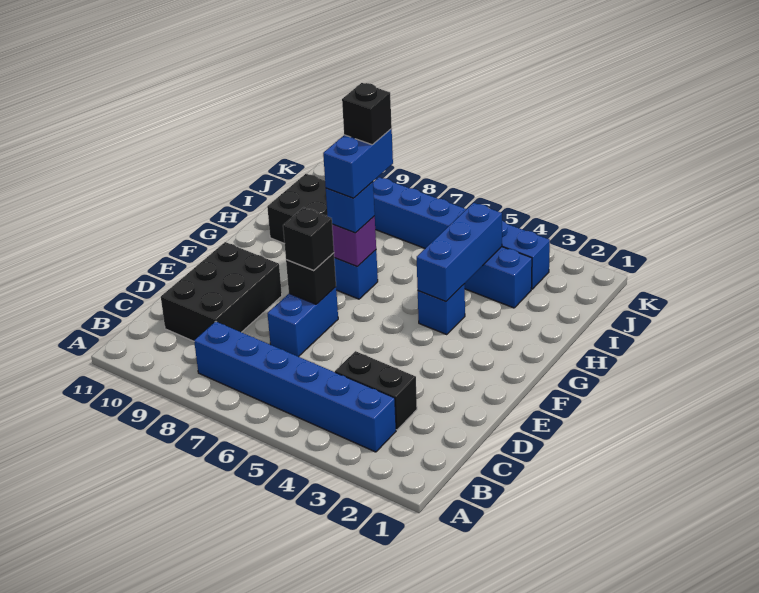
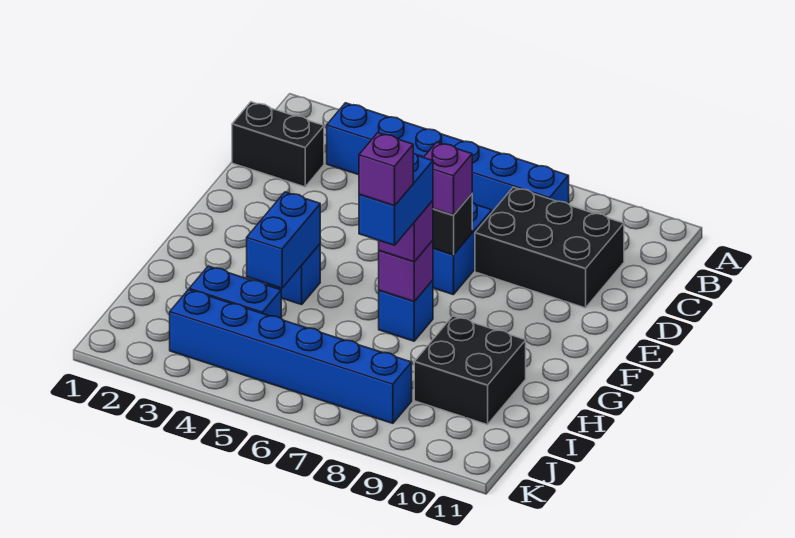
black 1x2 brick [335,351,417,430] -> black 1x2 brick moved to [232,102,324,187]
black 2x3 brick [161,242,282,341] -> black 2x3 brick turned to [475,187,624,308]
black 1x1 brick [283,207,334,271] -> purple 1x1 brick [424,142,472,215]
blue 1x3 brick [417,203,502,301] -> blue 1x2 brick [247,192,320,288]
blue 1x1 brick [326,182,375,233] -> purple 1x1 brick [379,201,433,262]
black 1x1 brick [342,83,392,145] -> purple 1x1 brick [359,133,413,206]

